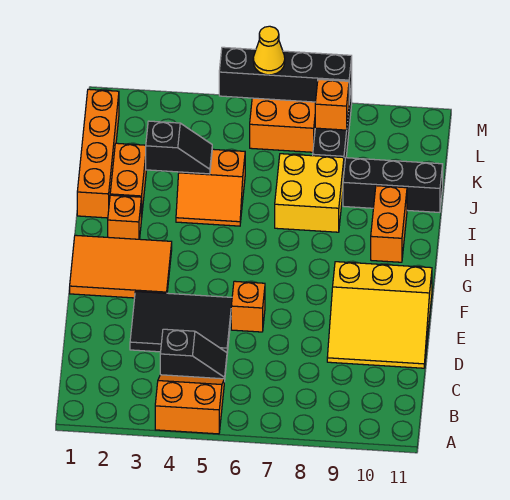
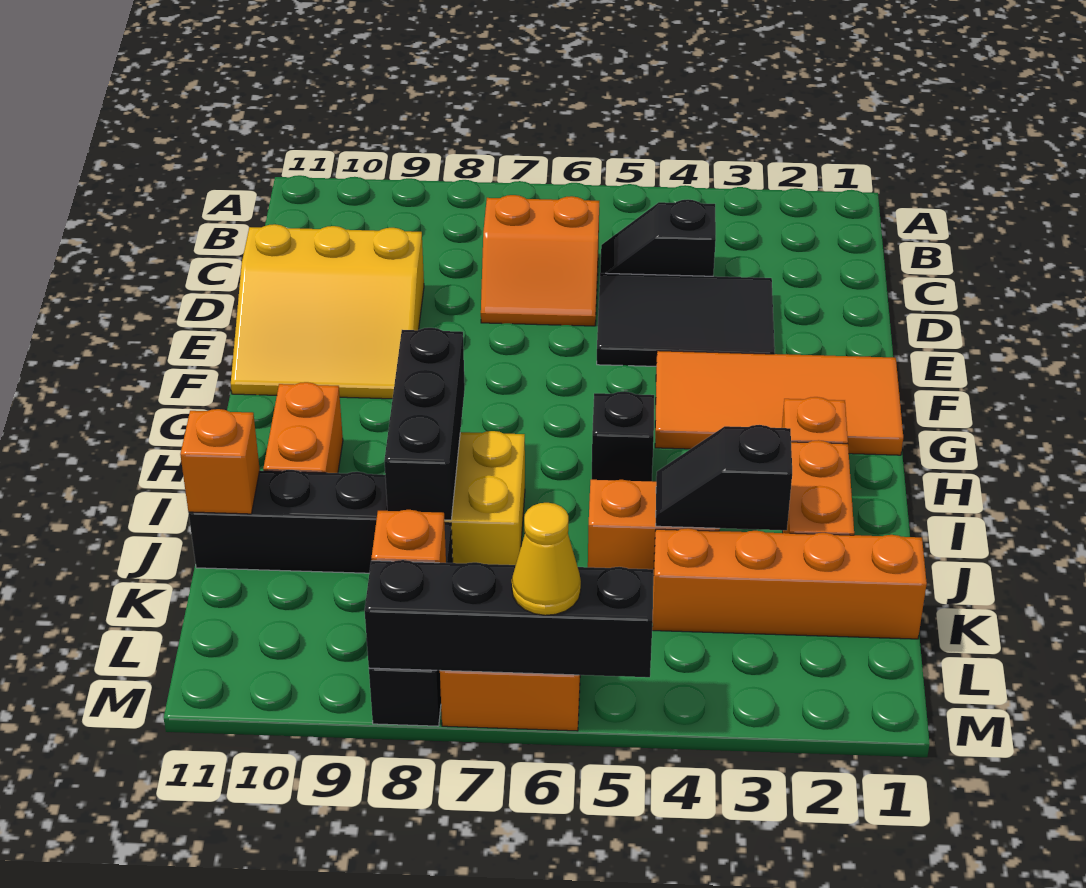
orange 2x2 slope [155,375,224,434] -> orange 2x2 slope moved to [481,195,599,326]
yellow 3x3 slope [327,262,432,368] -> yellow 3x3 slope turned to [231,224,424,399]
orange 1x1 brick [231,281,265,332] -> orange 1x1 brick moved to [180,409,260,514]
orange 2x3 tile [70,235,172,298] -> orange 2x4 tile [655,351,903,455]
none -> black 1x1 brick [592,391,654,481]
none -> black 1x3 brick [384,328,465,520]
orange 1x4 brick [77,89,119,218] -> orange 1x4 brick turned to [652,528,927,639]

